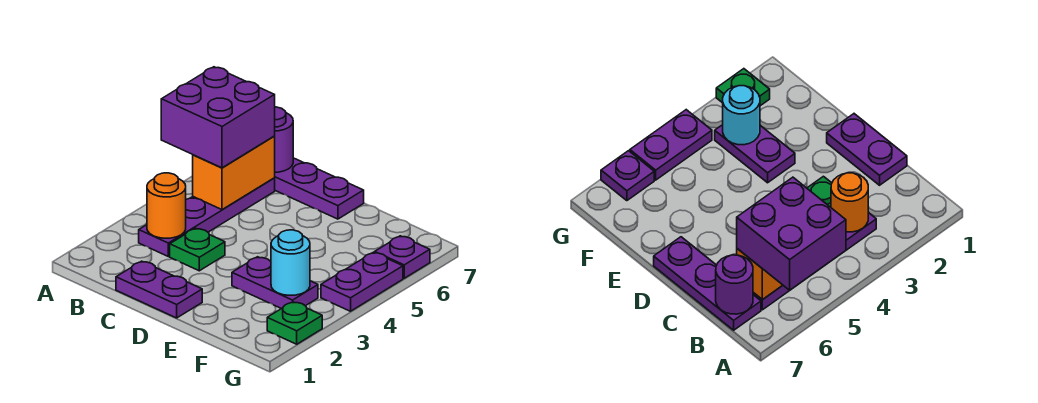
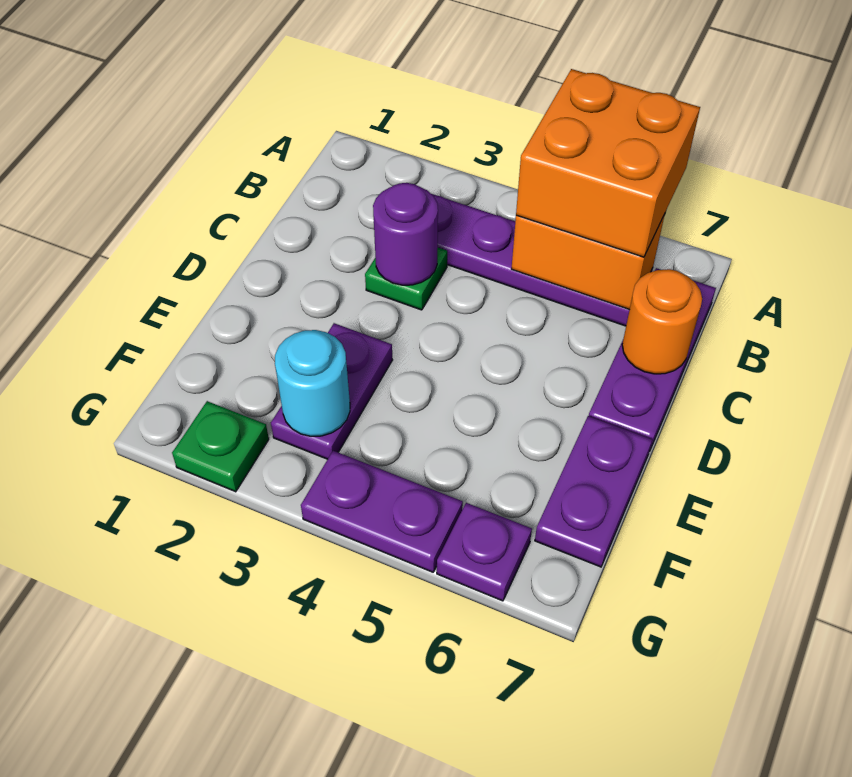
purple 2x2 brick [161,67,275,168] -> orange 2x2 brick [516,69,700,257]
orange 1x1 round brick [147,173,186,238] -> orange 1x1 round brick moved to [622,269,702,374]
purple 1x1 round brick [275,107,293,172] -> purple 1x1 round brick moved to [373,183,438,285]
purple 1x2 plate [116,261,202,318] -> purple 1x2 plate moved to [535,416,652,567]

